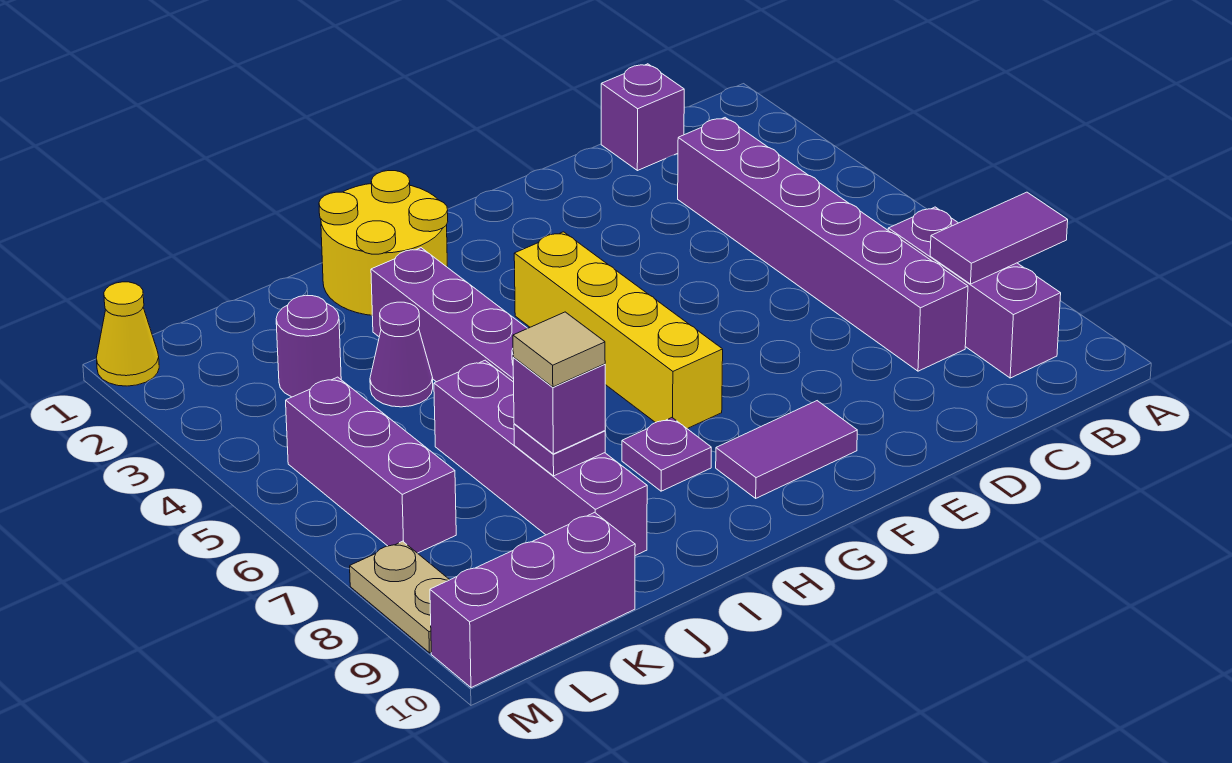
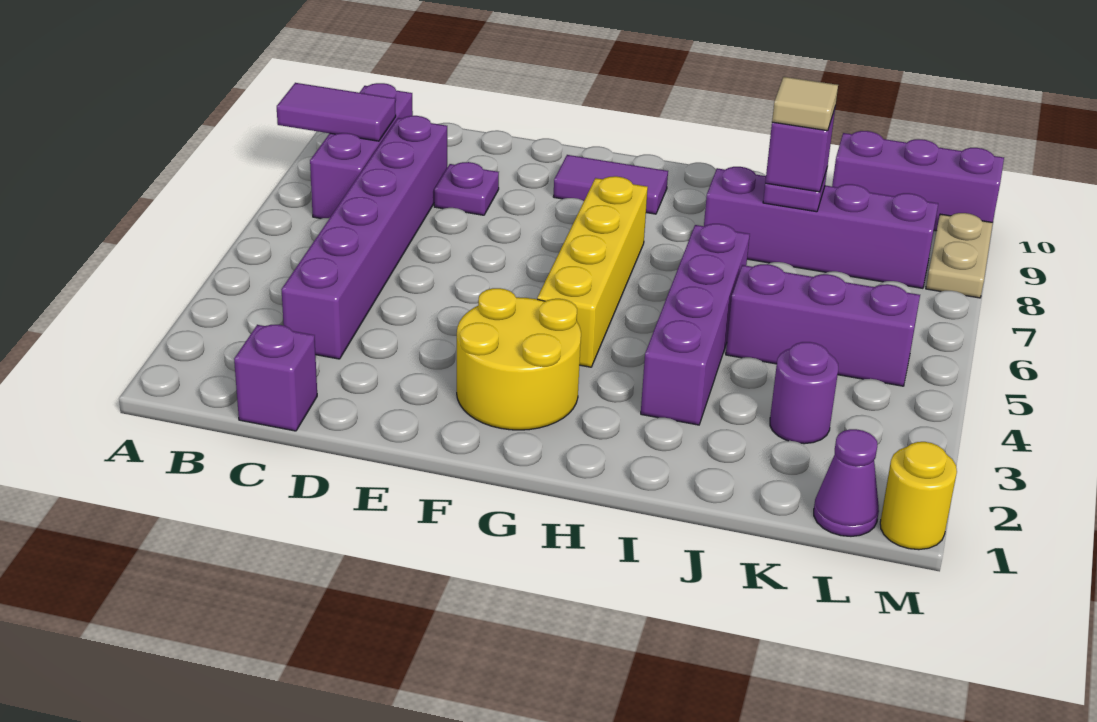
yellow 2x2 round brick [319,171,448,315] -> yellow 2x2 round brick moved to [457,288,581,430]
purple 1x1 plate [622,418,711,491] -> purple 1x1 plate moved to [434,162,499,215]
purple 1x1 cone [370,302,433,407] -> purple 1x1 cone moved to [814,429,879,536]
purple 1x4 brick [434,360,647,556] -> purple 1x4 brick turned to [704,167,938,288]
purple 1x3 brick [286,377,456,553] -> purple 1x3 brick turned to [726,264,920,386]
yellow 1x1 cone [96,282,159,386] -> yellow 1x1 round brick [880,442,957,550]

